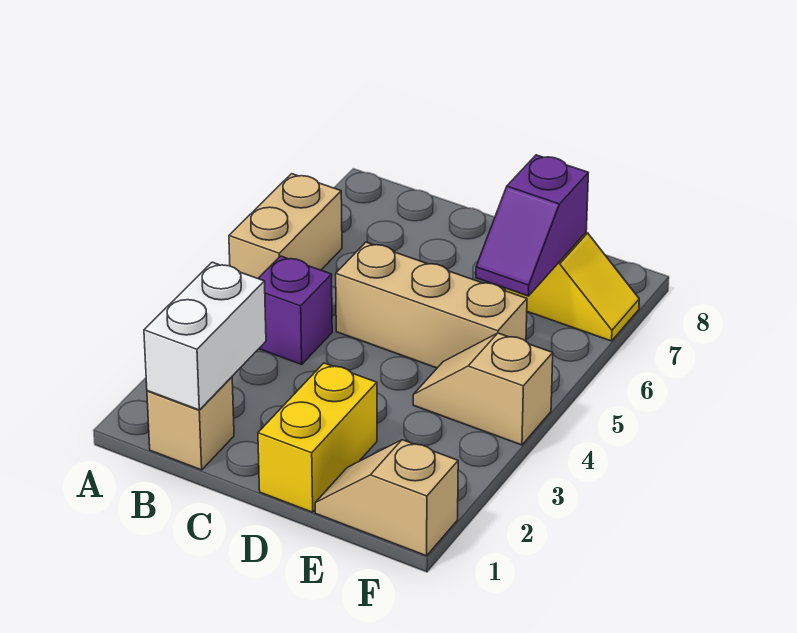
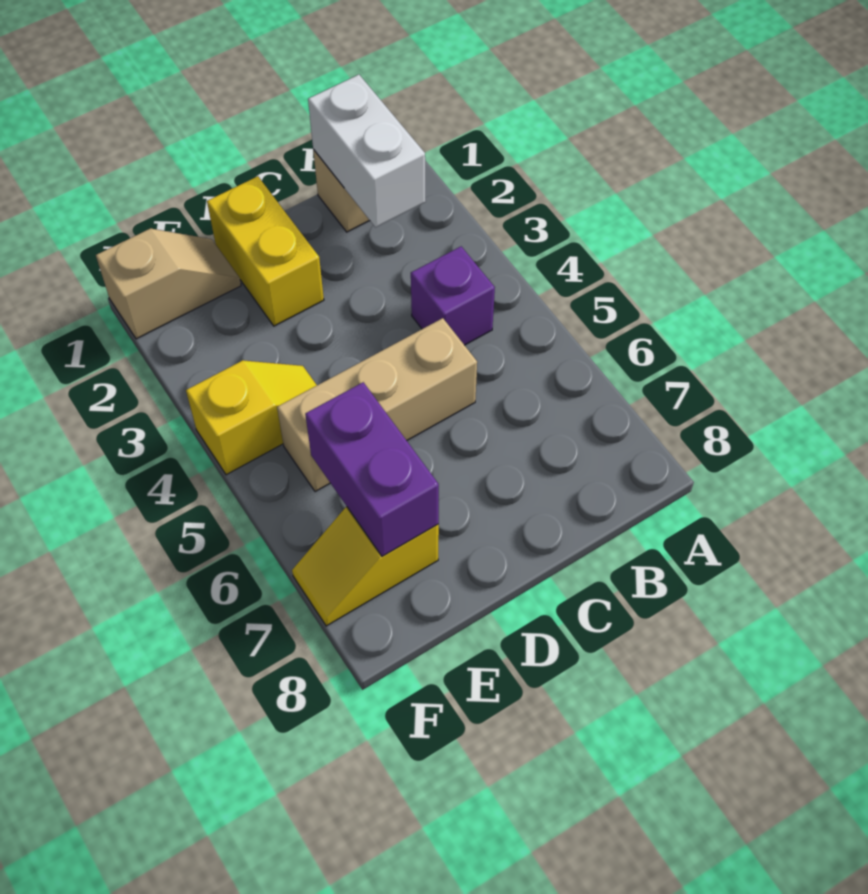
tan 1x2 brick [229,174,342,278] -> none
tan 1x2 slope [413,333,553,445] -> yellow 1x2 slope [186,360,317,475]
purple 1x2 slope [476,155,588,296] -> purple 1x2 brick [305,382,439,556]

